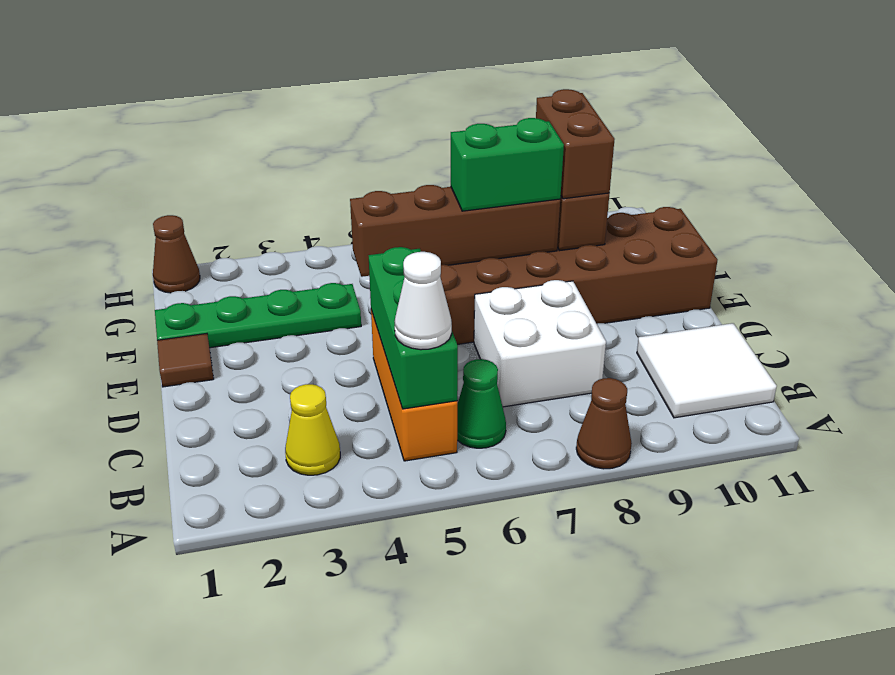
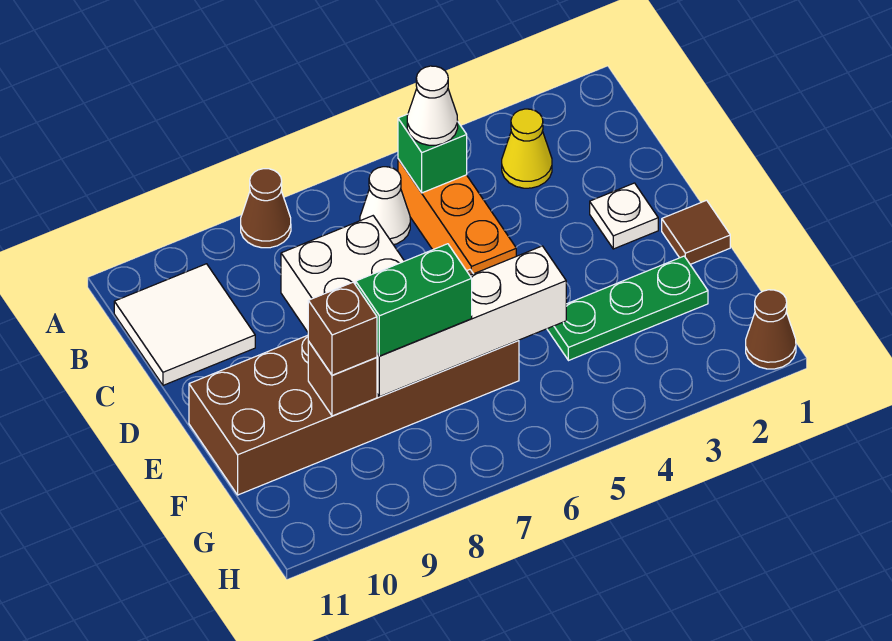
green 1x3 brick [369,247,458,409] -> green 1x1 brick [398,114,467,193]
green 1x1 cone [457,359,506,448] -> white 1x1 cone [360,167,410,245]
none -> white 1x1 plate [590,183,658,249]
green 1x4 plate [155,283,361,348] -> green 1x3 plate [547,256,708,361]
brown 1x4 brick [350,185,560,277] -> white 1x4 brick [377,246,566,397]
brown 1x2 brick [536,89,615,199] -> brown 1x1 brick [308,282,377,375]

